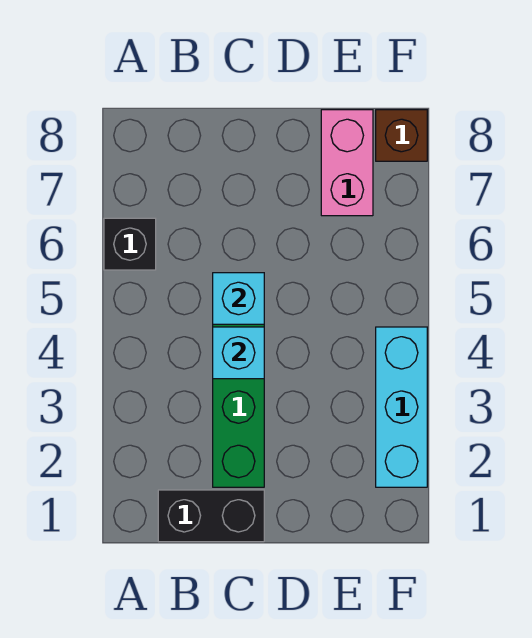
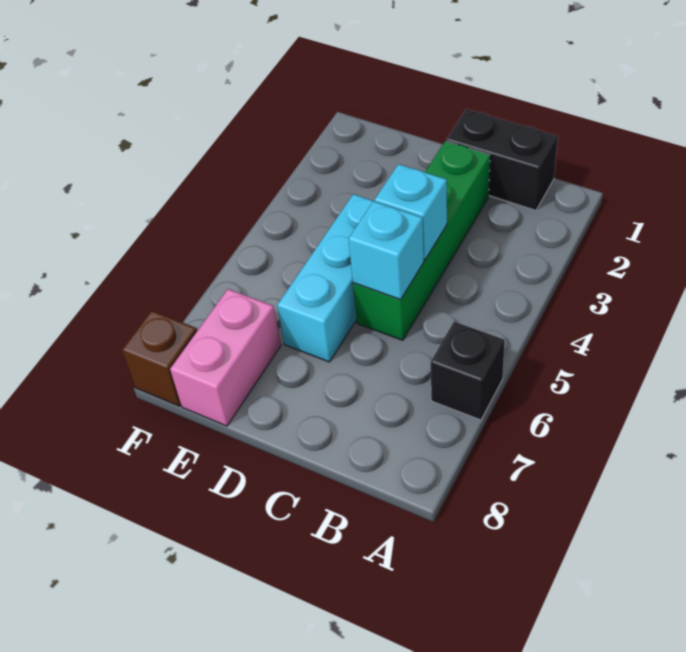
cyan 1x3 brick [376,327,427,487] -> cyan 1x3 brick moved to [277,194,373,362]

